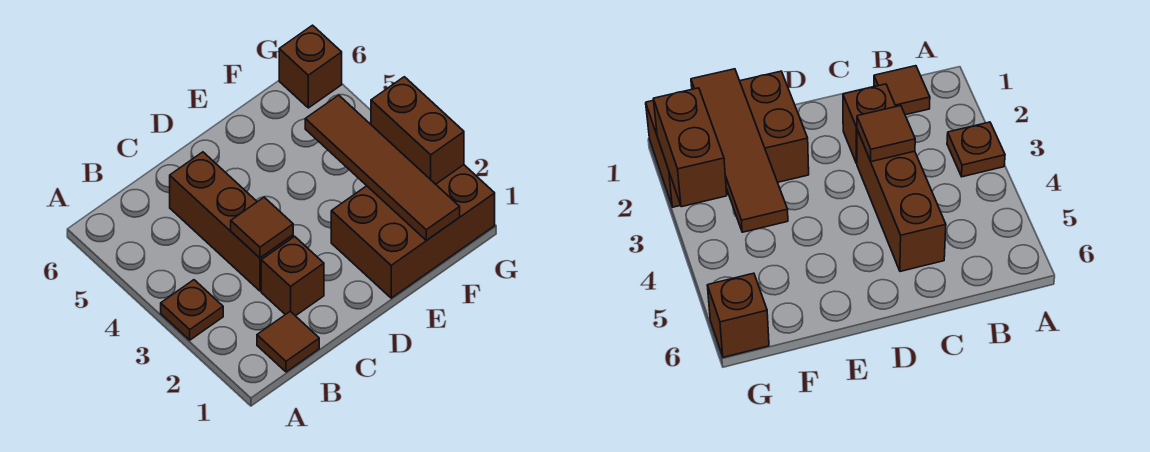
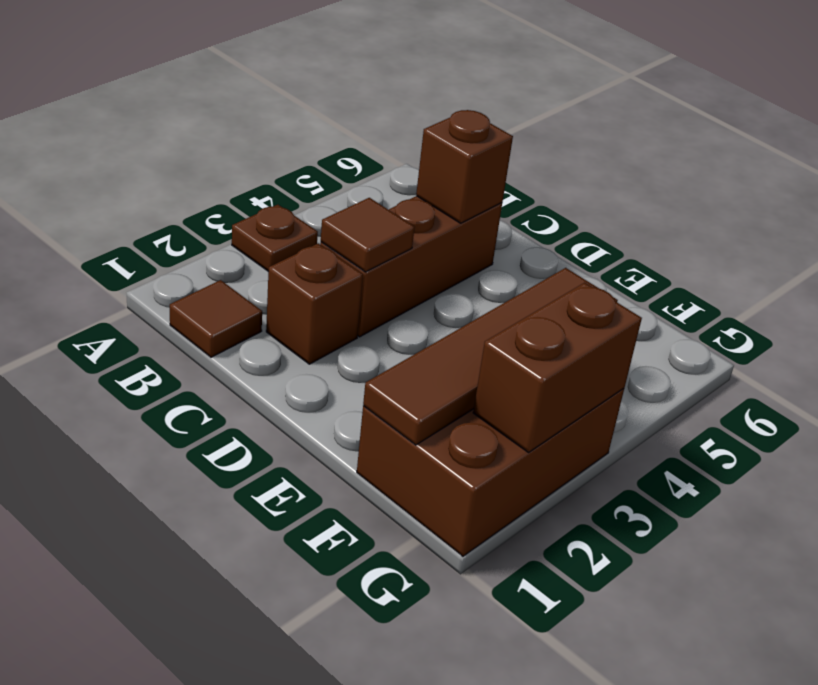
brown 2x3 brick [331,165,495,298] -> brown 2x3 brick turned to [357,389,624,556]
brown 1x1 brick [279,25,342,108] -> brown 1x1 brick moved to [416,110,513,223]

